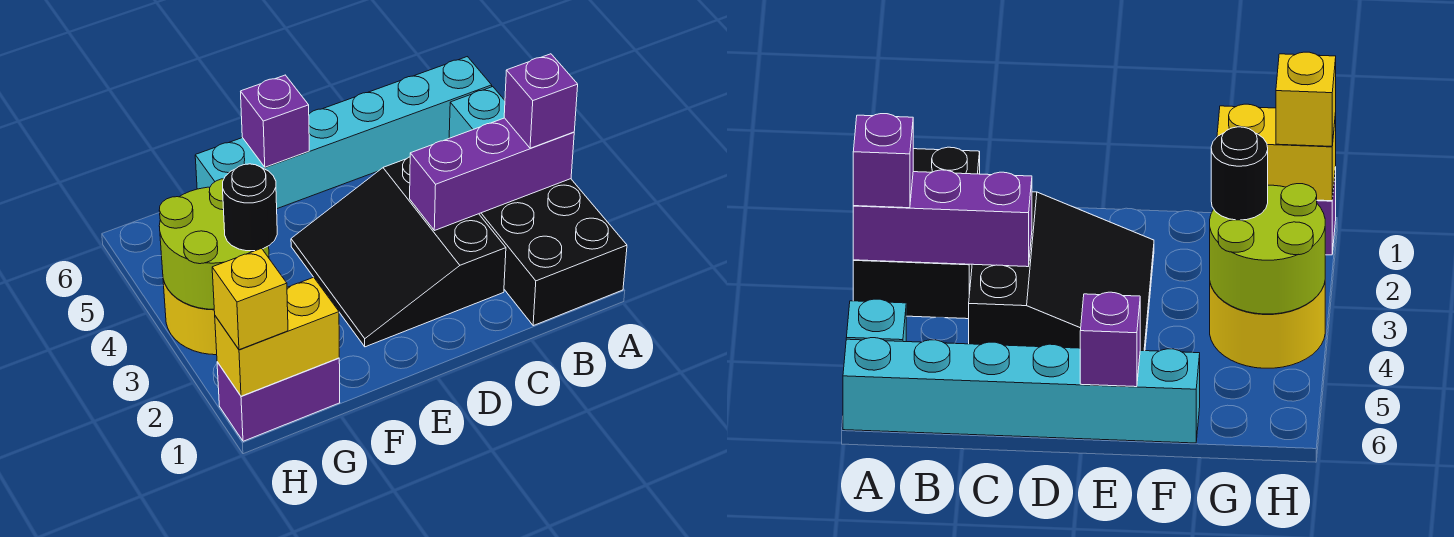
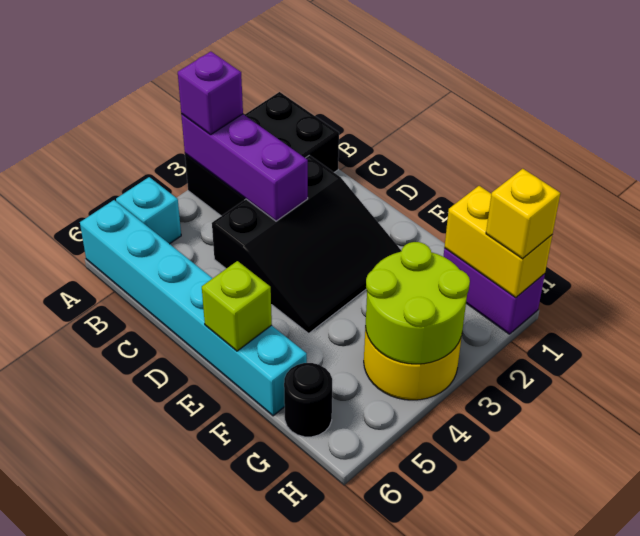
purple 1x1 brick [241,75,309,167] -> lime 1x1 brick [202,261,272,351]
black 1x1 round brick [223,164,277,251] -> black 1x1 round brick moved to [284,363,332,437]

